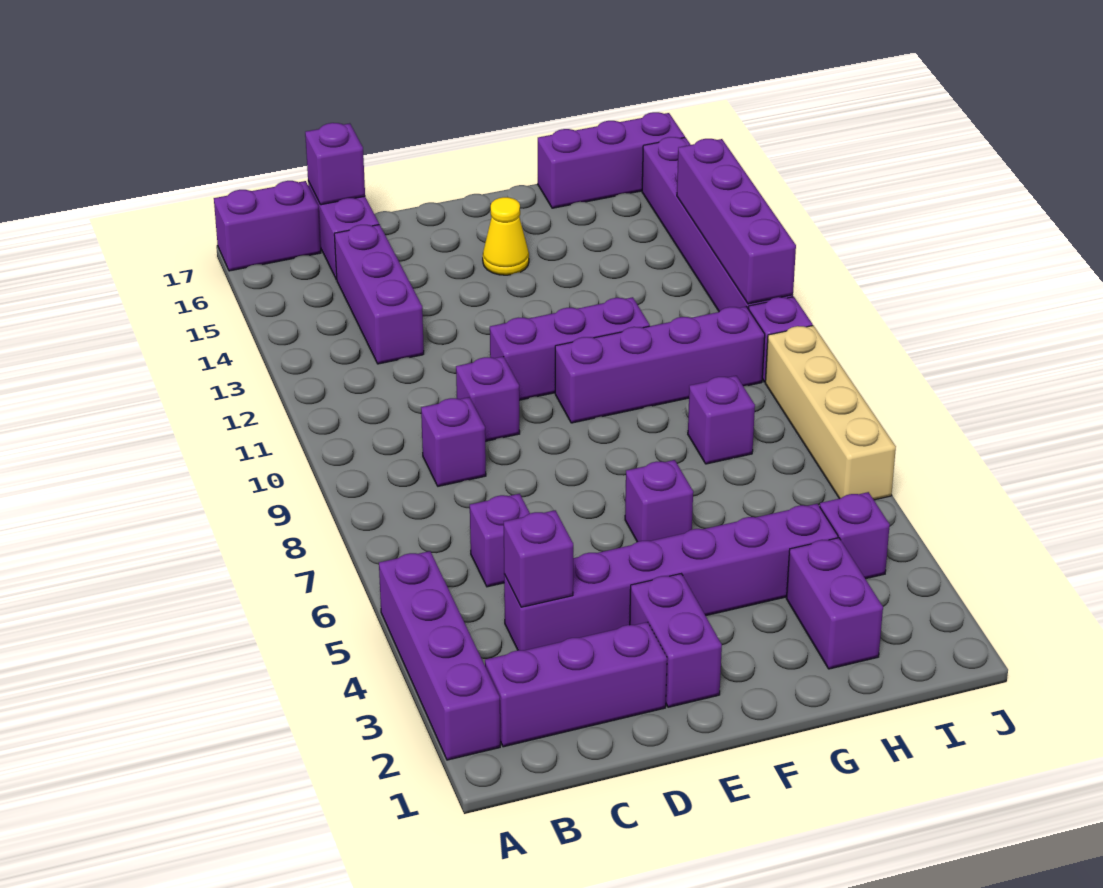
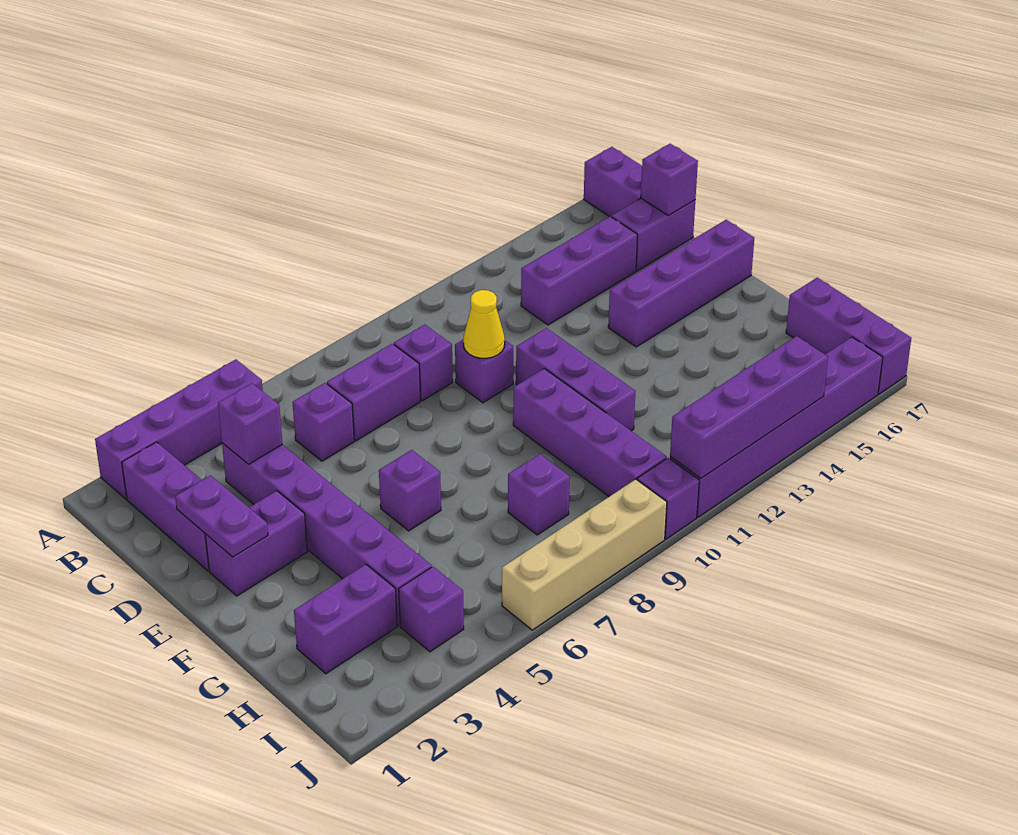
none -> purple 1x2 brick [327,344,420,441]
none -> purple 1x2 plate [175,476,268,557]
none -> purple 1x4 brick [608,220,754,347]
yellow 1x1 cone [483,197,529,275] -> yellow 1x1 cone moved to [463,290,505,358]

